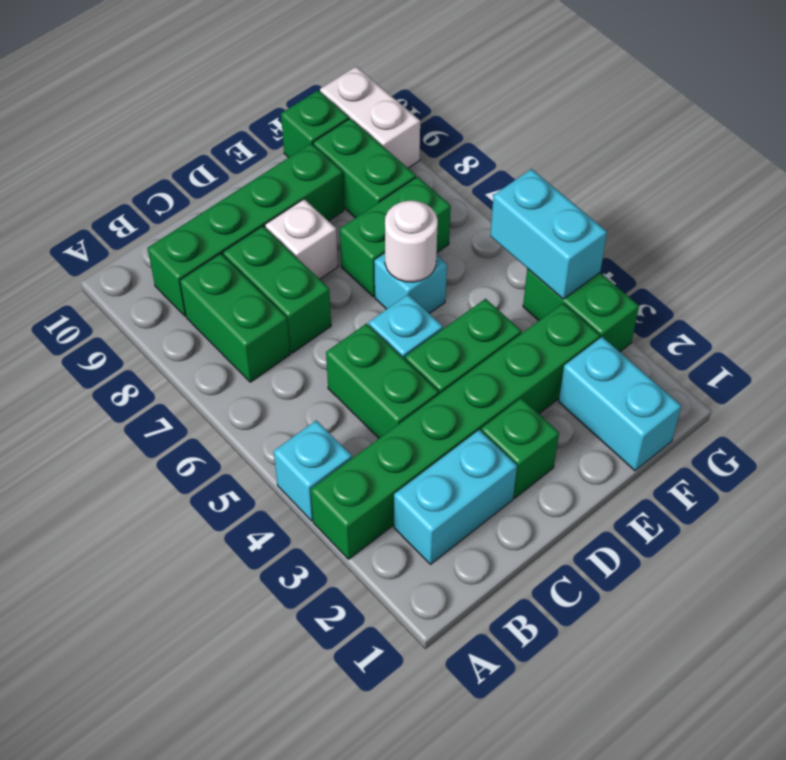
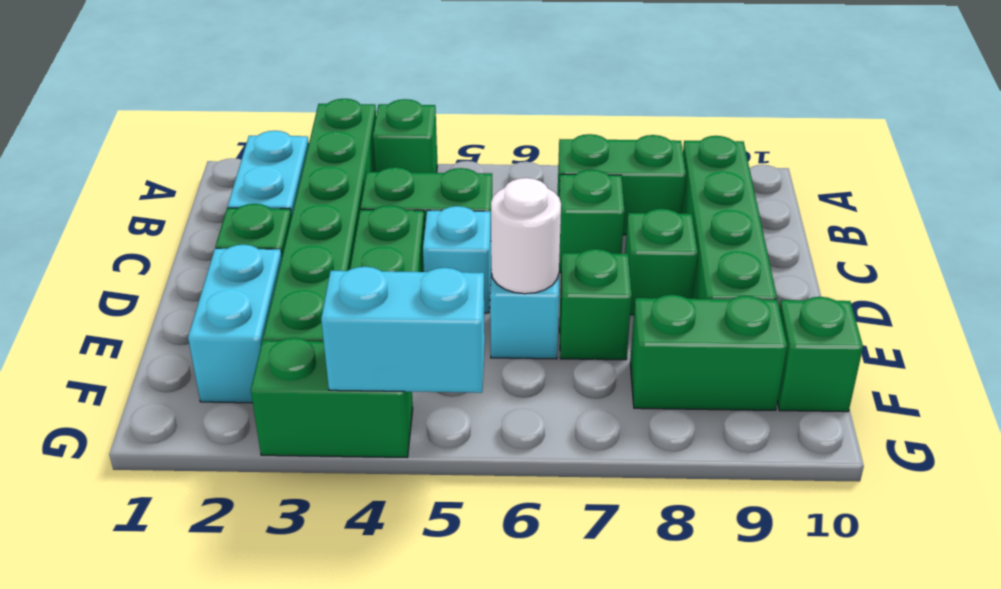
cyan 1x1 brick [274,420,352,521] -> green 1x1 brick [373,99,437,173]
green 1x2 brick [223,226,331,353] -> green 1x1 brick [559,170,625,273]
white 1x1 brick [265,199,338,279] -> green 1x1 brick [625,209,698,315]
green 1x2 brick [340,177,451,297] -> green 1x1 brick [560,249,632,360]
cyan 1x2 brick [559,337,681,471] -> cyan 1x2 brick turned to [188,245,282,403]
white 1x2 brick [320,67,420,168] -> none

